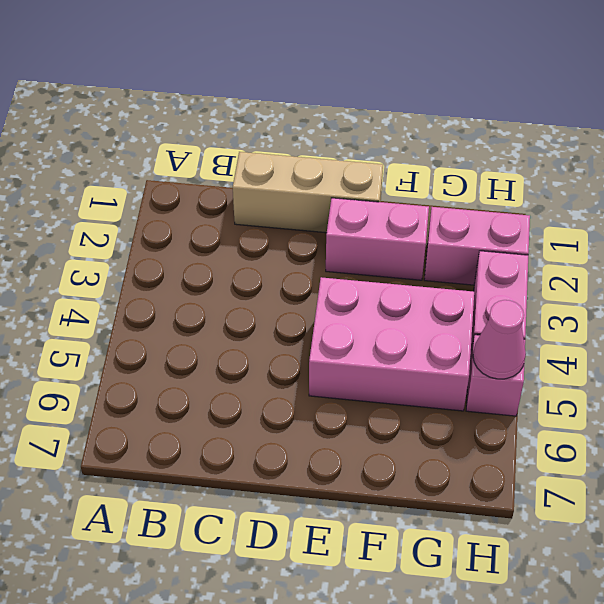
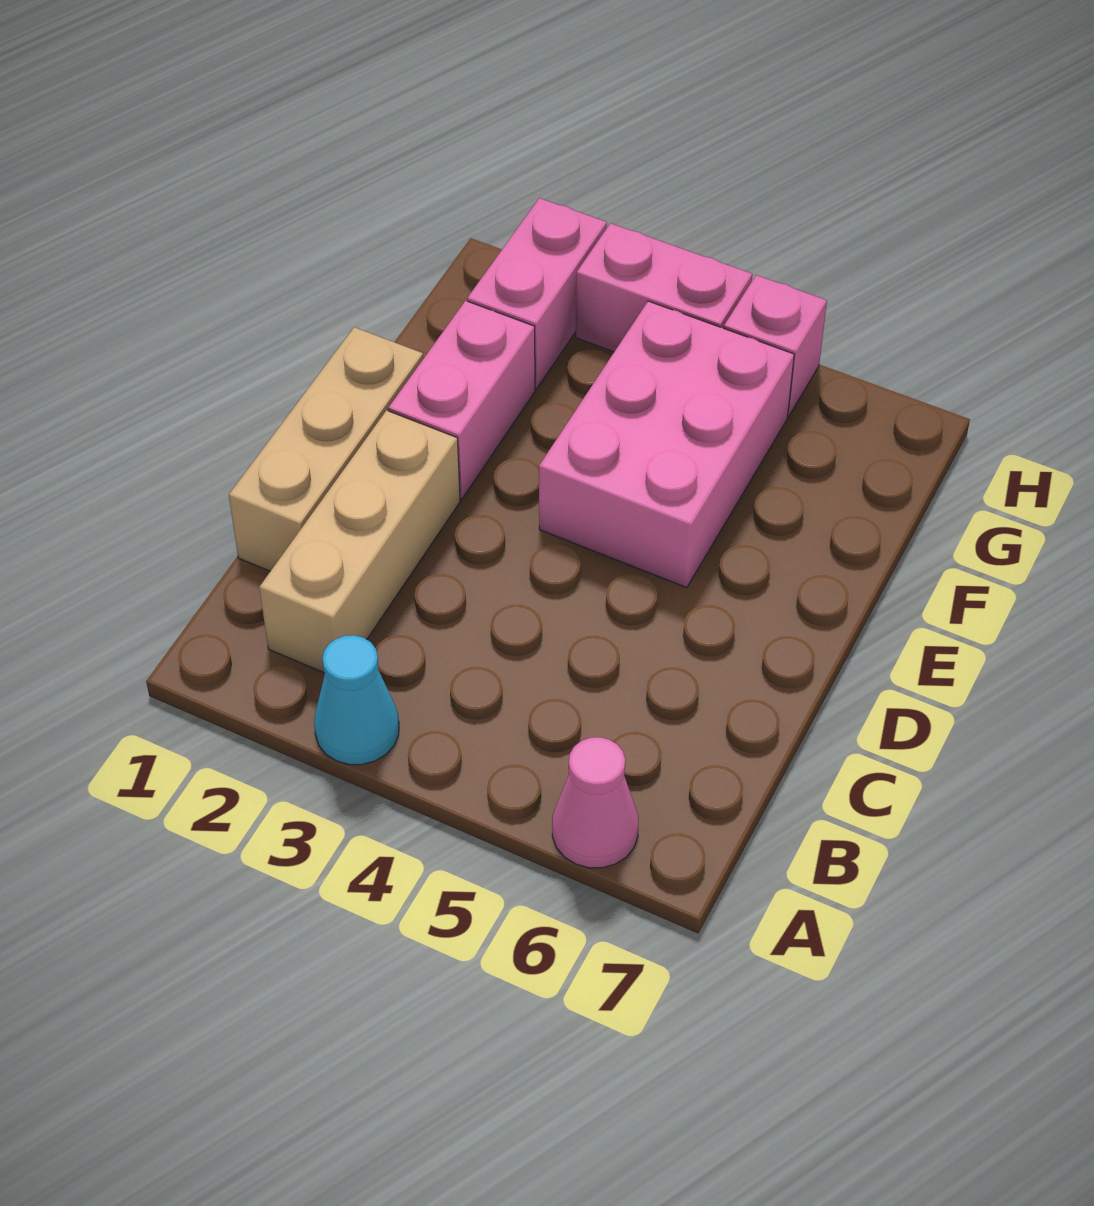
none -> cyan 1x1 cone [314,635,399,765]
none -> tan 1x3 brick [259,410,460,673]
pink 1x1 cone [473,300,526,379] -> pink 1x1 cone moved to [552,737,638,868]

